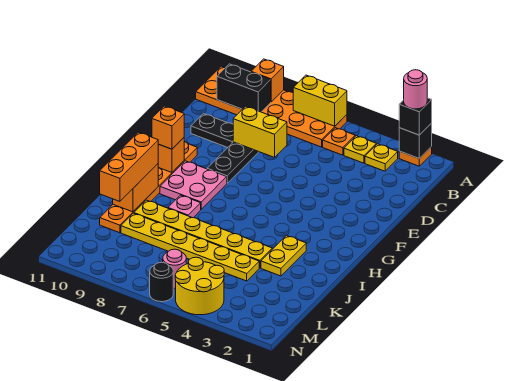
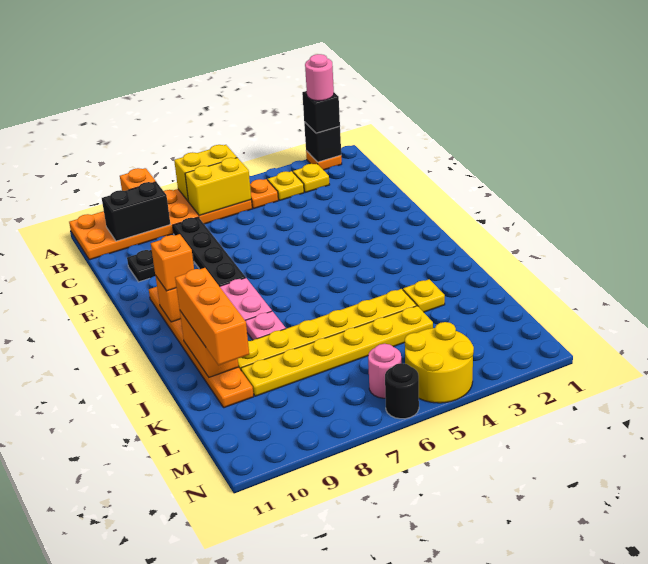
yellow 1x2 brick [233,106,287,157] -> yellow 1x2 brick moved to [185,158,251,216]
yellow 1x2 plate [261,235,306,276] -> yellow 1x1 plate [403,279,445,312]

